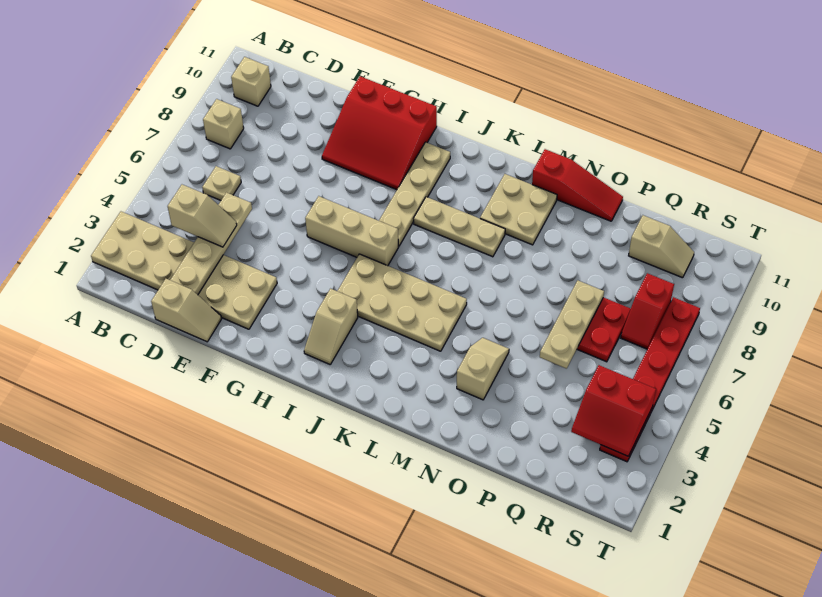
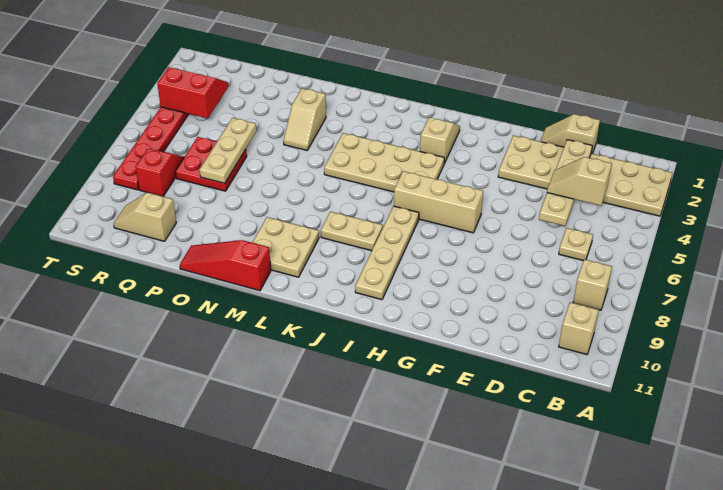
red 3x3 slope [322,76,437,190] -> none
tan 1x3 plate [414,197,505,257] -> tan 1x2 plate [321,212,383,251]

